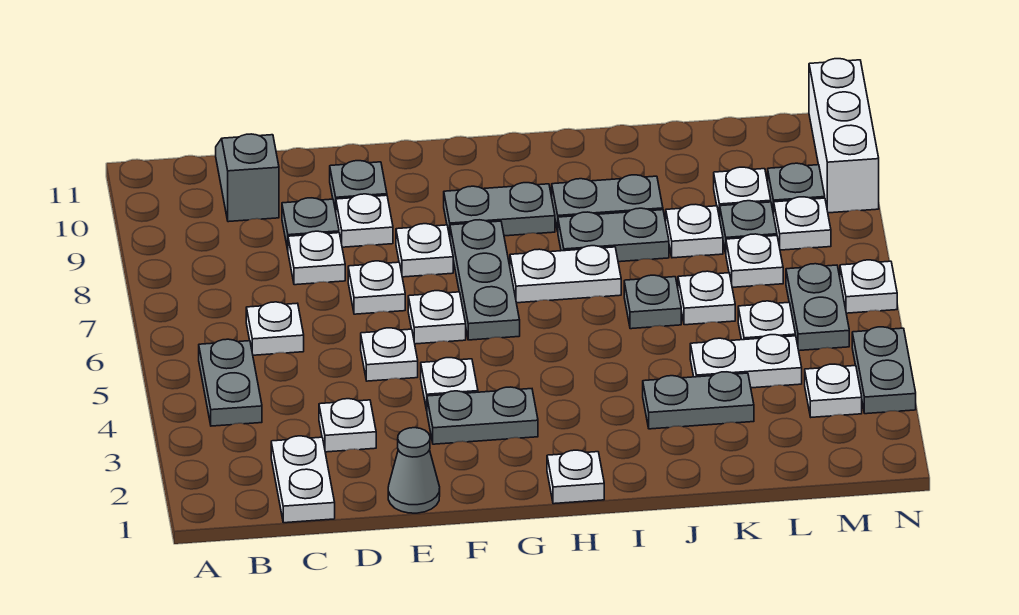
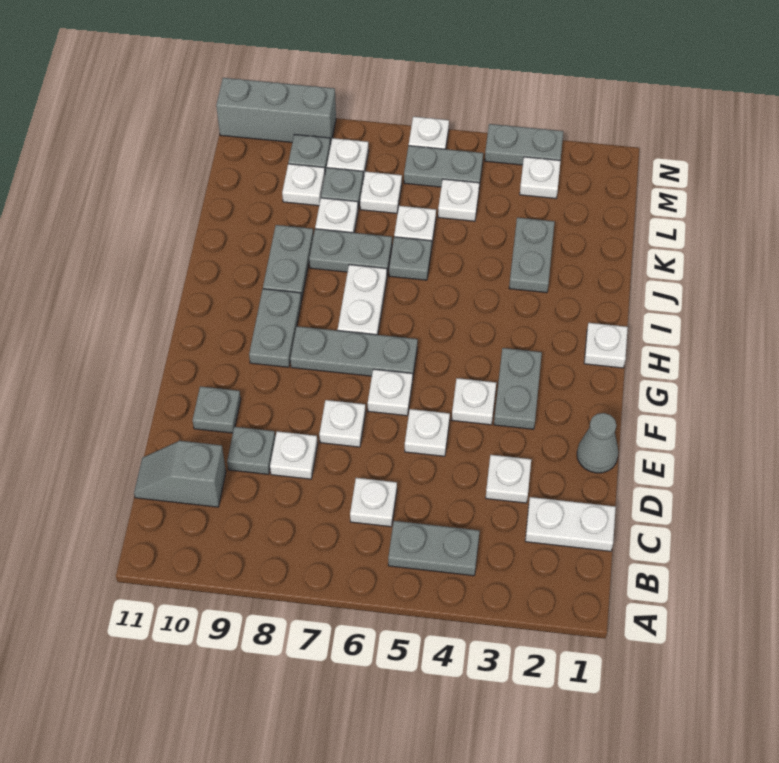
white 1x1 plate [336,194,393,247] -> none
white 1x1 plate [396,224,453,277] -> none
grey 1x2 plate [558,208,669,262] -> grey 1x2 plate turned to [309,229,392,274]
white 1x2 plate [690,335,802,388] -> none
white 1x3 brick [809,59,879,213] -> grey 1x3 brick [216,78,336,143]

